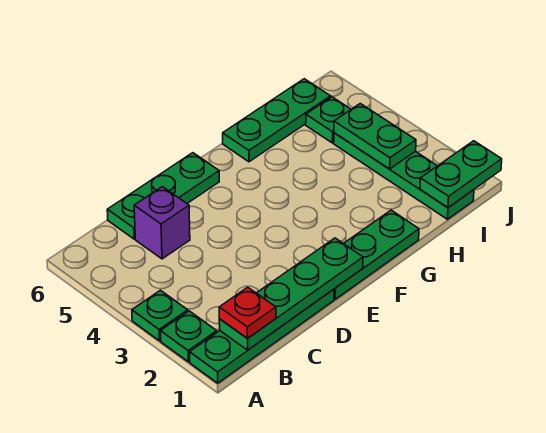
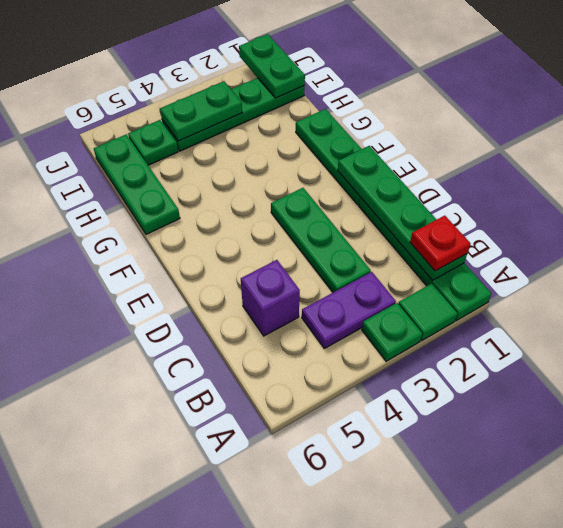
green 1x1 plate [161,311,217,362] -> green 1x1 tile [398,284,457,341]
none -> purple 1x2 plate [302,272,396,348]
green 1x3 plate [107,153,219,239] -> green 1x3 plate moved to [271,188,371,292]

